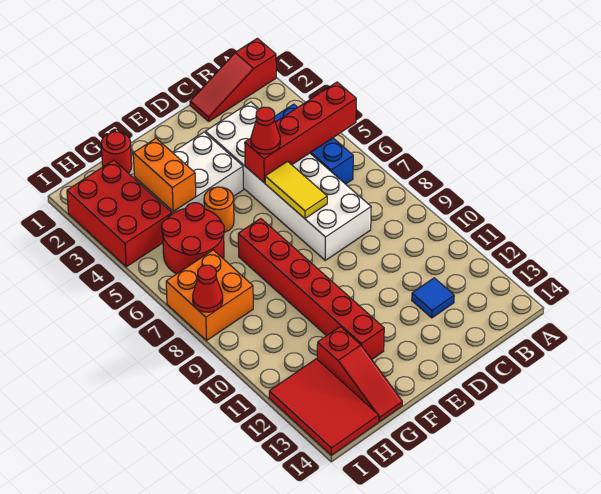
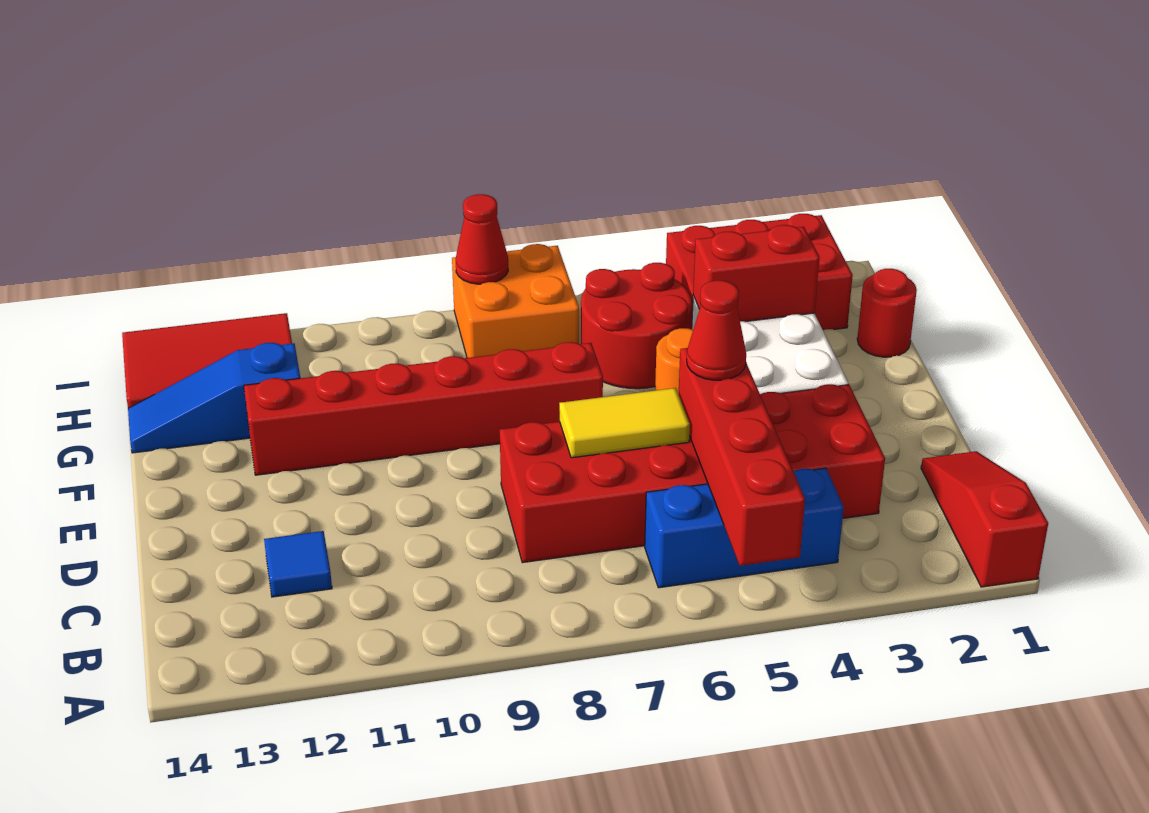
white 2x6 brick [205,102,371,260] -> red 2x6 brick [500,384,885,563]
orange 1x2 brick [133,138,196,212] -> red 1x2 brick [693,225,820,322]
red 1x3 slope [317,327,402,421] -> blue 1x3 slope [128,343,300,453]

